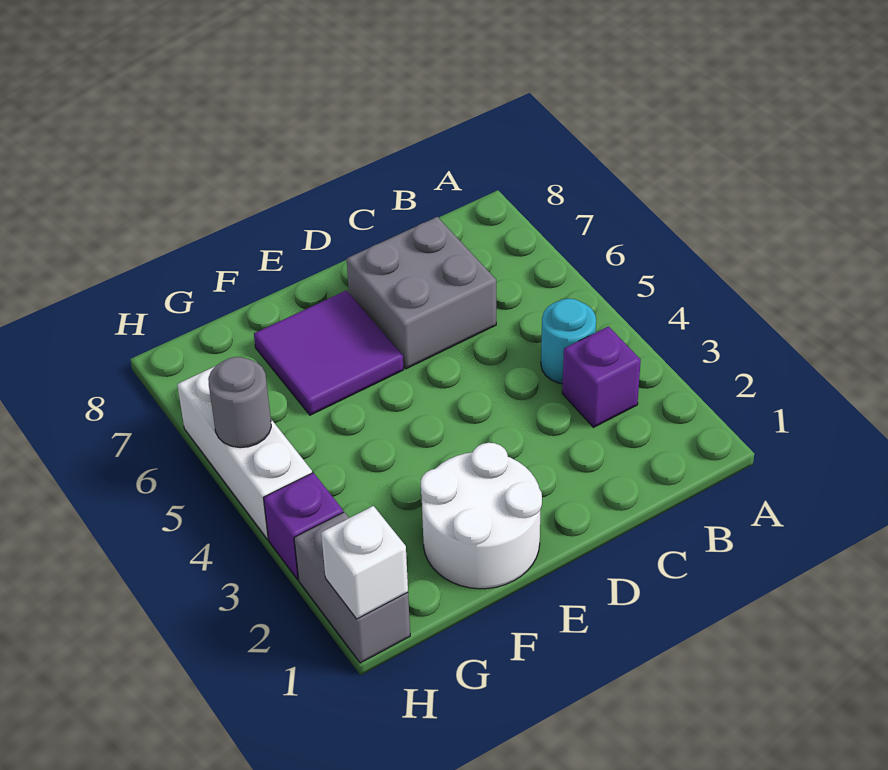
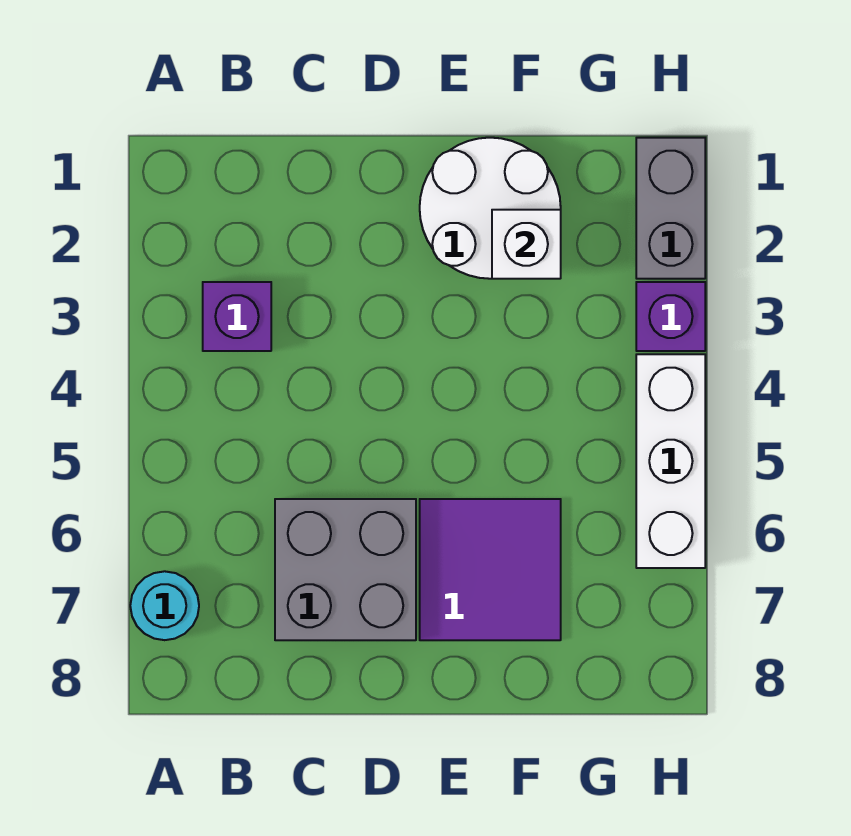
cyan 1x1 round brick [541,299,596,384] -> cyan 1x1 round brick moved to [130,571,199,640]
white 1x1 brick [321,506,408,619] -> white 1x1 brick moved to [492,210,561,279]
grey 1x1 round brick [208,357,271,448] -> none

